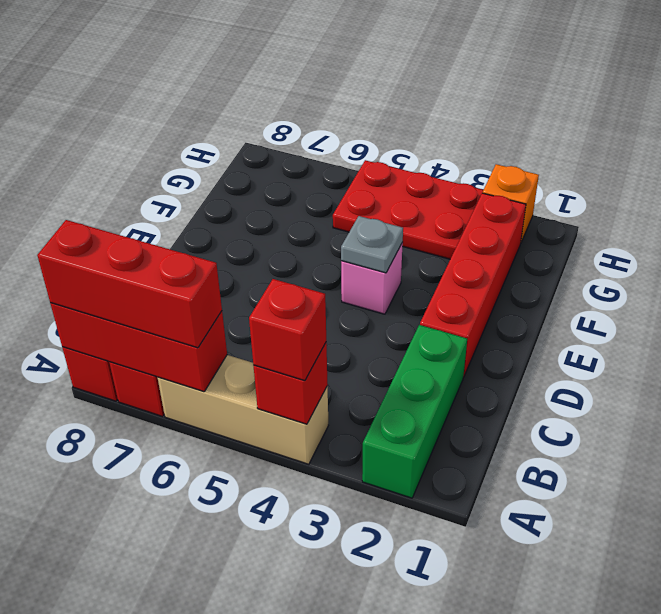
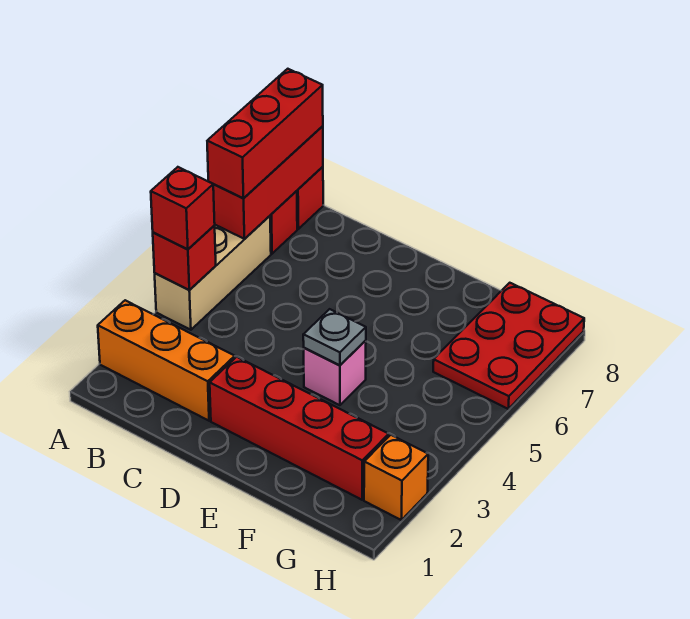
green 1x3 brick [362,325,467,498] -> orange 1x3 brick [98,300,235,421]
red 2x3 plate [333,160,483,259] -> red 2x3 plate moved to [433,283,584,409]

